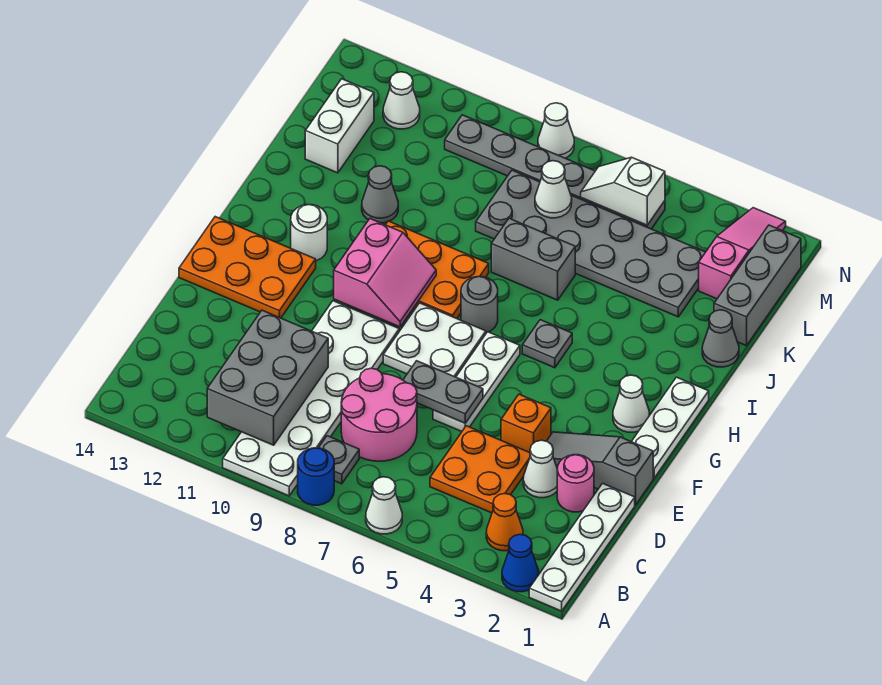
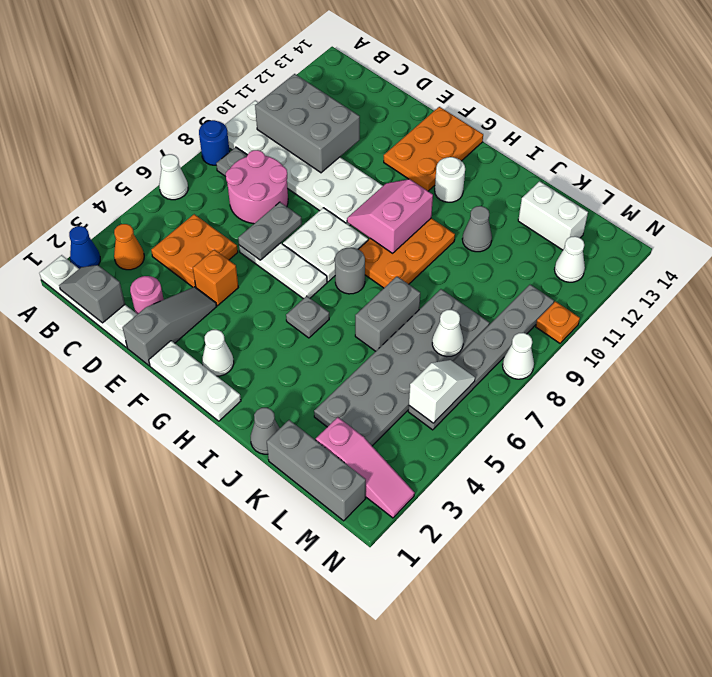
none -> grey 1x2 slope [59,265,125,323]
white 1x1 cone [523,440,558,498] -> none
pink 2x2 slope [334,219,436,327] -> pink 2x2 slope turned to [347,179,433,253]
none -> orange 1x1 plate [536,301,580,343]

